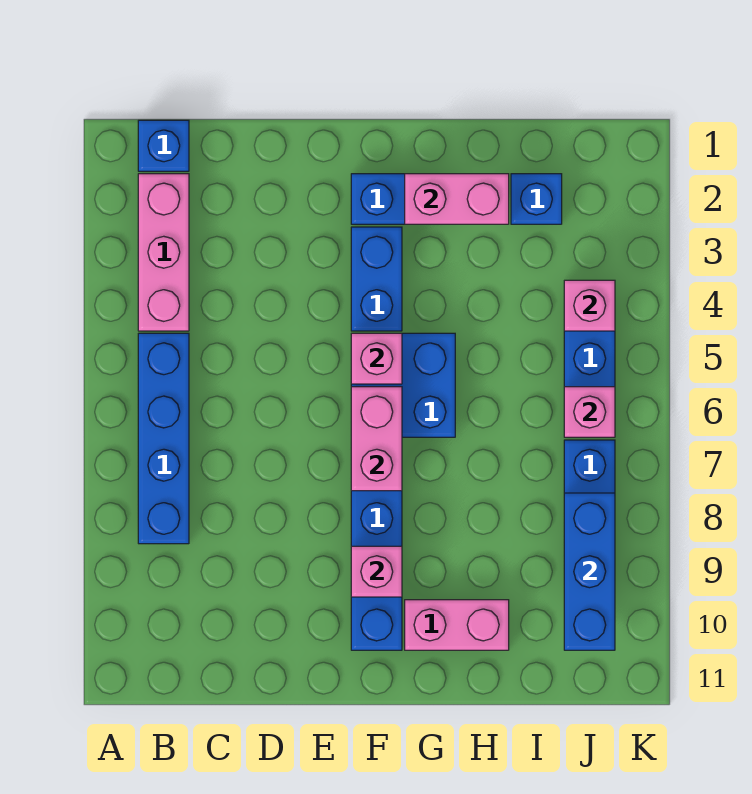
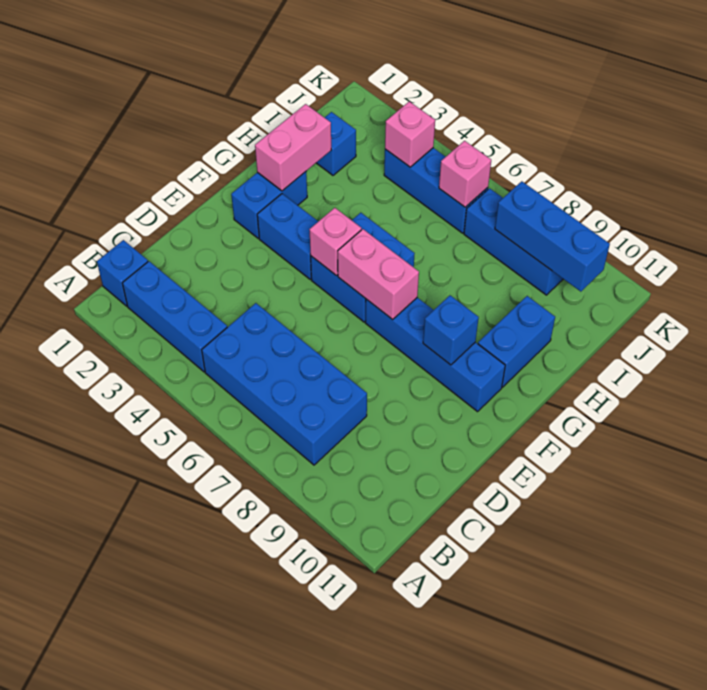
pink 1x3 brick [138,174,189,331] -> blue 1x3 brick [122,261,227,372]
blue 1x4 brick [138,333,189,544] -> blue 2x4 brick [202,303,367,465]
pink 1x1 brick [351,546,402,597] -> blue 1x1 brick [423,295,479,365]
pink 1x2 brick [405,600,509,650] -> blue 1x2 brick [478,296,555,387]

